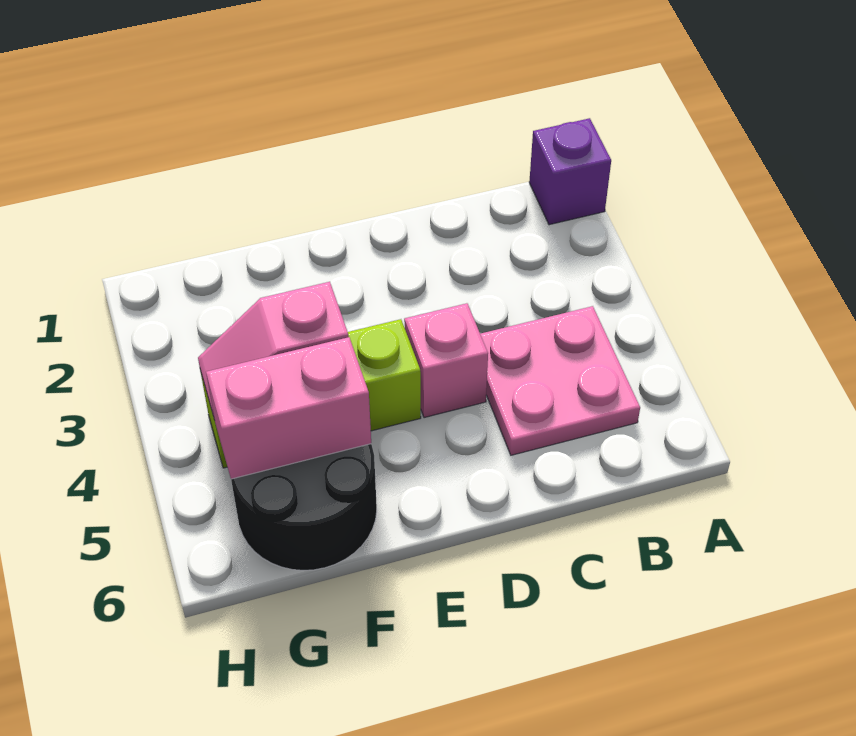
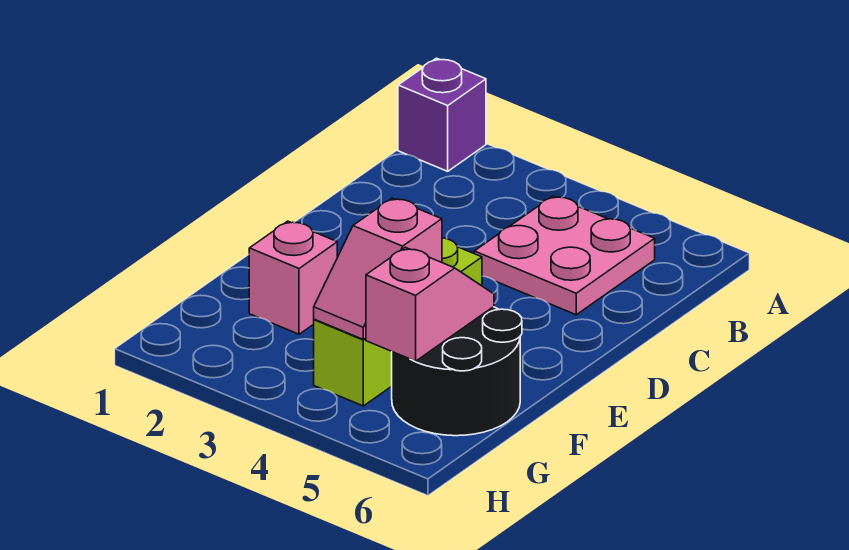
pink 1x1 brick [404,303,488,418] -> pink 1x1 brick moved to [249,221,337,334]
pink 1x2 brick [206,337,371,479] -> pink 1x2 slope [366,247,494,361]

